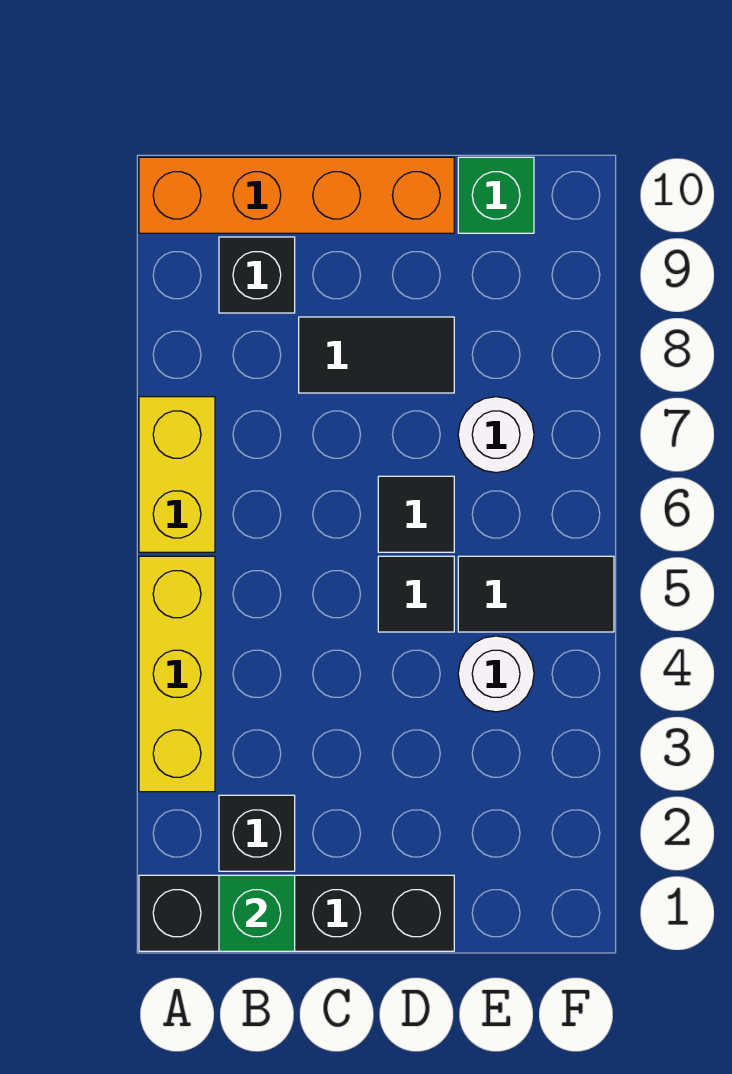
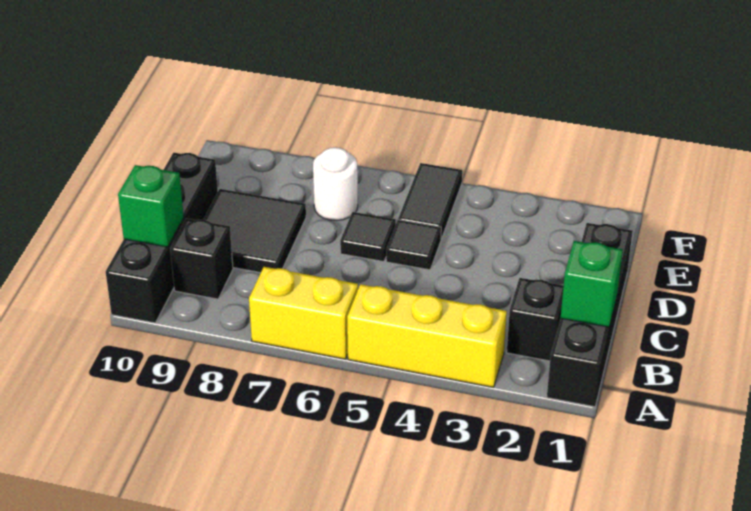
orange 1x4 brick [139,157,454,233] -> black 1x4 brick [106,153,218,323]
black 1x2 tile [299,317,454,393] -> black 2x2 tile [203,189,306,273]
white 1x1 round brick [458,636,534,712] -> none
green 1x1 brick [458,157,534,233] -> green 1x1 brick moved to [118,165,184,247]

